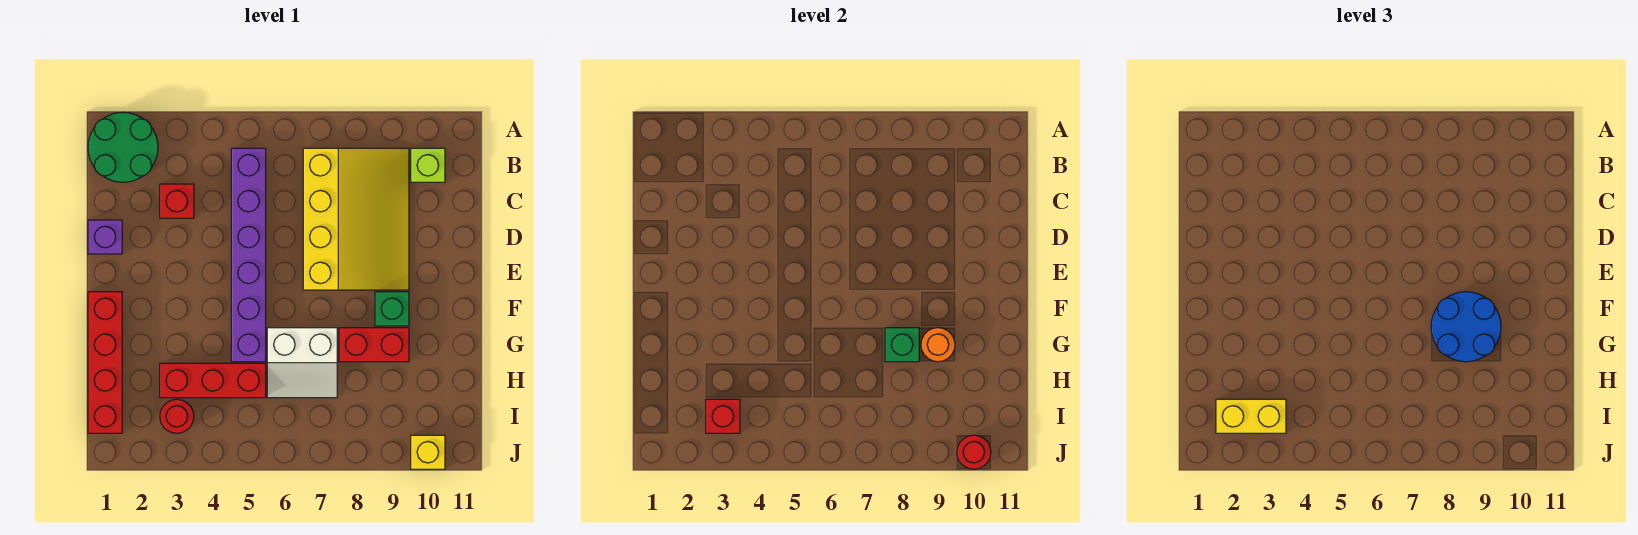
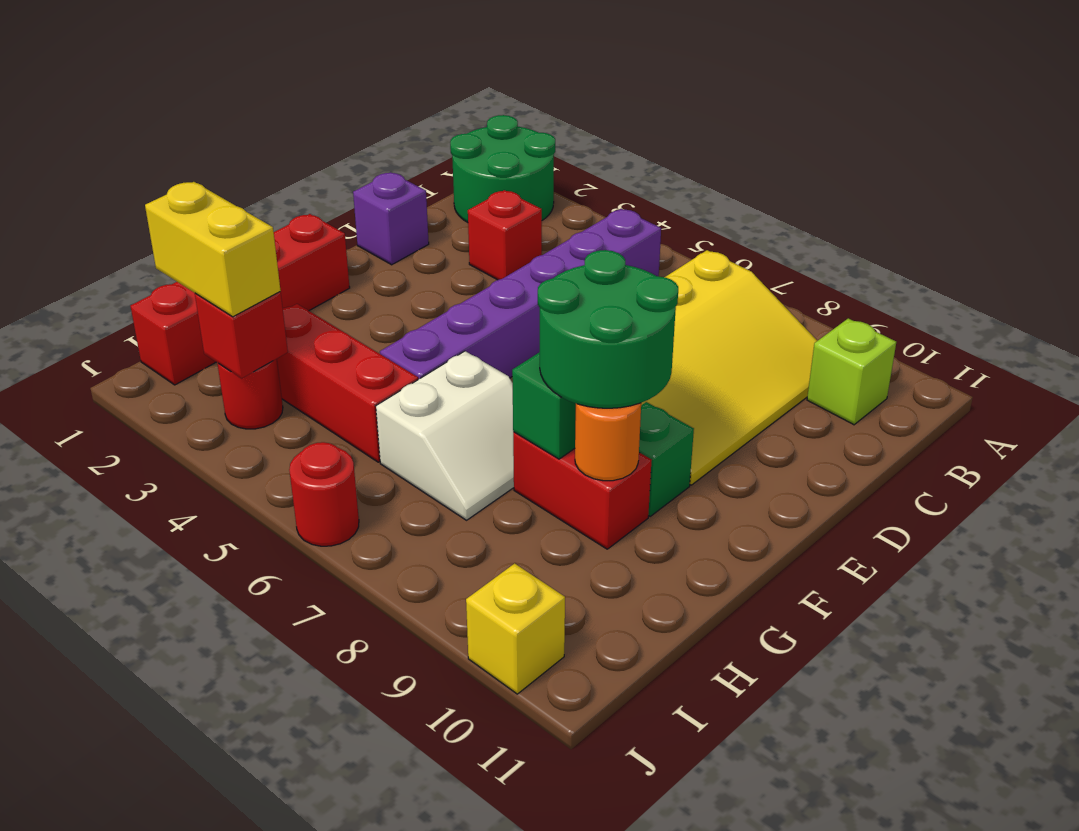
blue 2x2 round brick [1431,292,1501,362] -> green 2x2 round brick [538,250,678,408]
white 2x2 slope [267,328,337,398] -> white 2x2 slope turned to [376,351,514,520]
red 1x1 round brick [957,435,991,469] -> red 1x1 round brick moved to [289,442,359,546]

